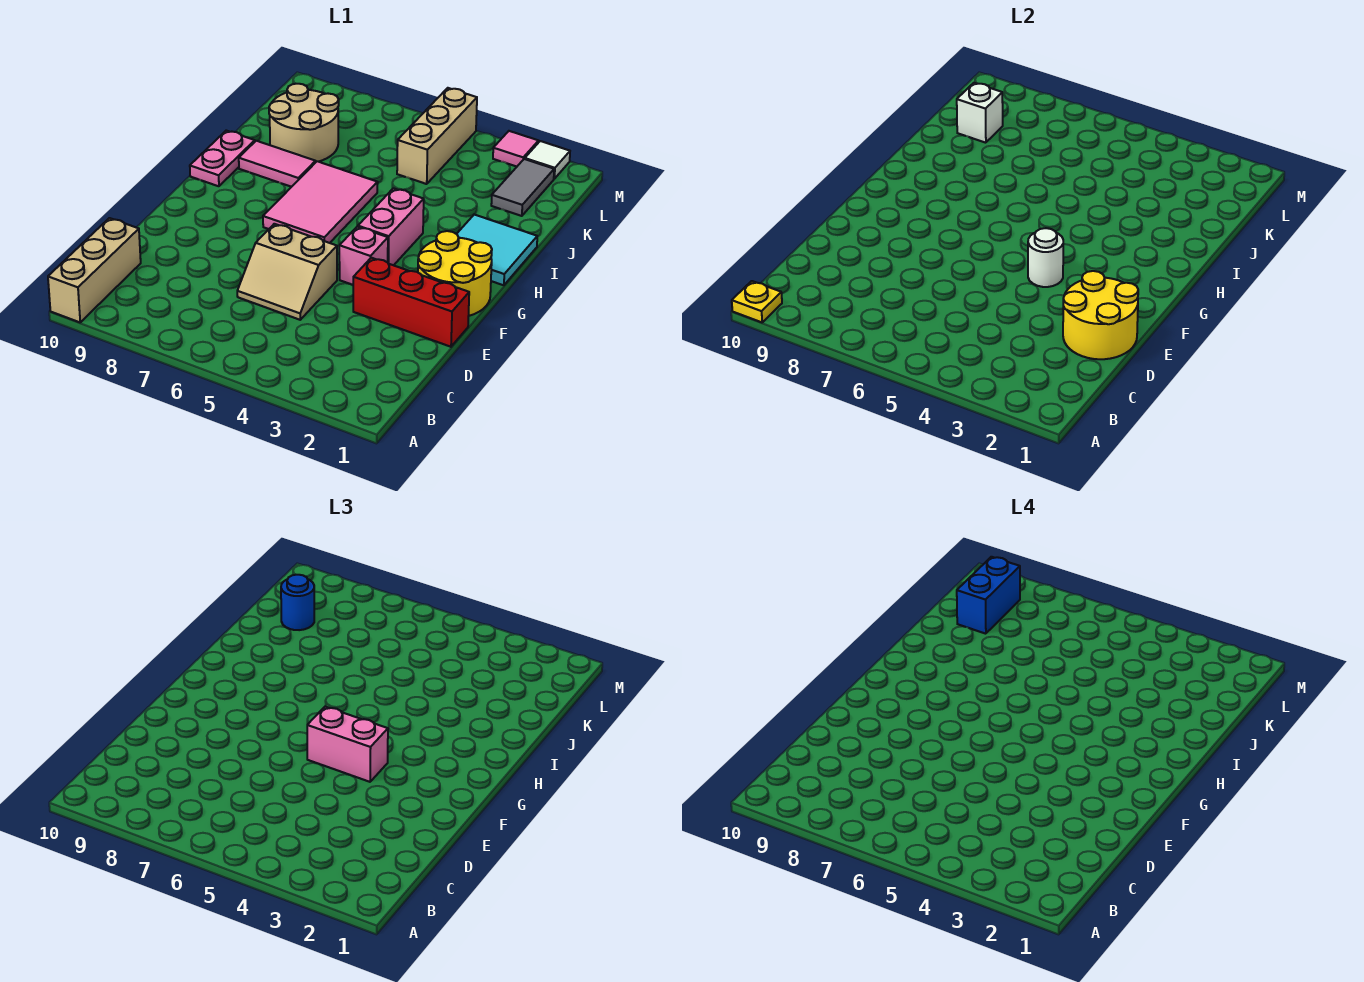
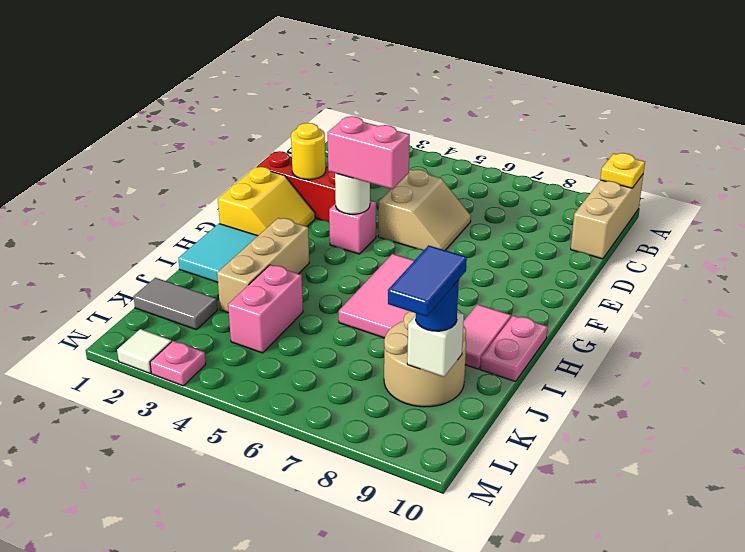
yellow 2x2 round brick [1063,271,1138,359] -> yellow 1x1 round brick [291,123,326,180]
tan 2x2 slope [237,224,337,320] -> tan 2x2 slope turned to [378,170,471,250]
yellow 2x2 round brick [418,231,492,316] -> yellow 2x2 slope [218,167,315,236]
pink 1x2 brick [358,188,424,265] -> pink 1x2 brick moved to [228,265,303,353]
pink 1x2 tile [239,141,316,187] -> pink 1x2 tile turned to [463,304,511,369]
grey 1x2 tile [491,159,554,216] -> grey 1x2 tile turned to [134,278,217,330]
tan 1x3 brick [397,88,477,184] -> tan 1x3 brick moved to [217,218,309,313]
blue 1x2 brick [957,557,1020,634] -> blue 1x2 tile [388,245,467,317]
pink 1x1 tile [493,131,539,167] -> pink 1x1 plate [150,341,206,386]

